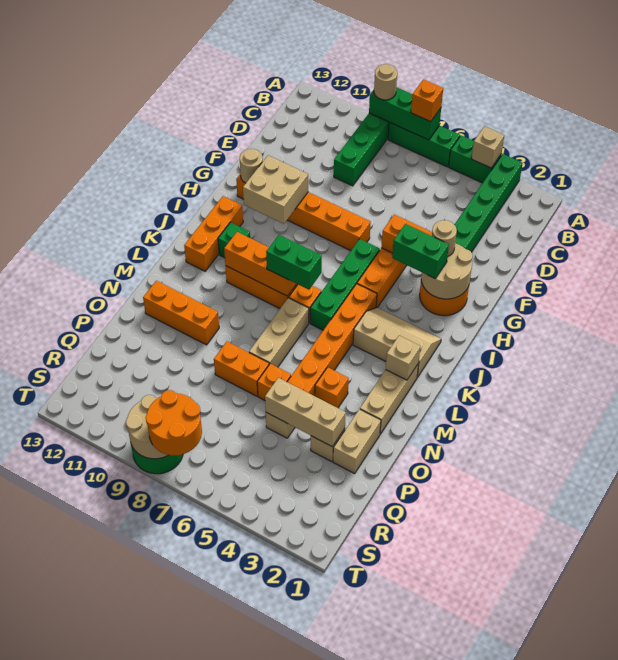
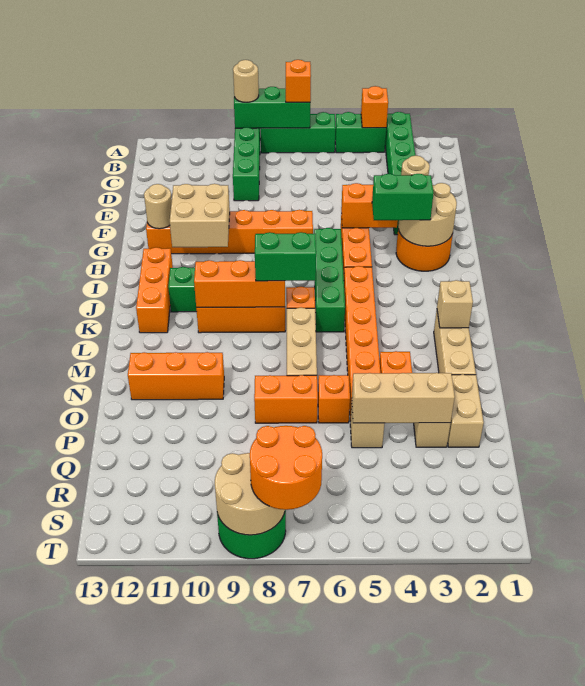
tan 1x1 brick [472,126,504,168] -> orange 1x1 brick [361,86,388,128]
tan 2x3 slope [353,308,441,377] -> none

